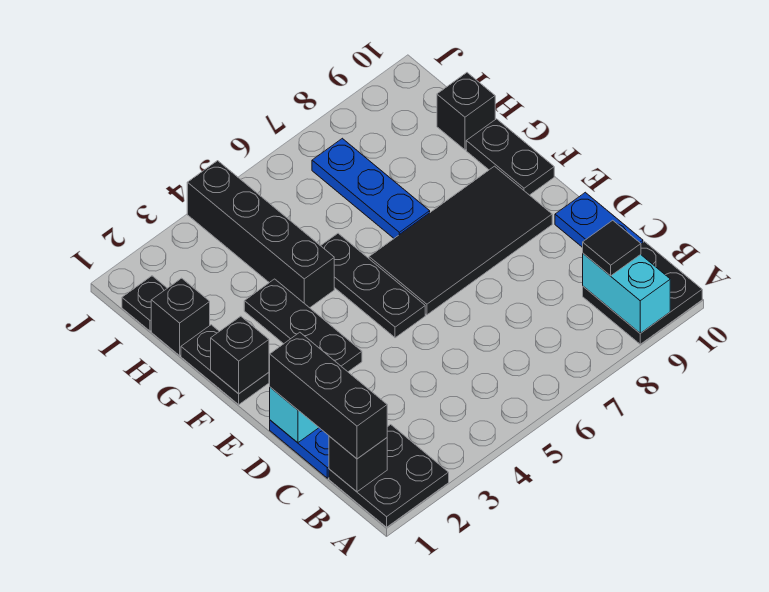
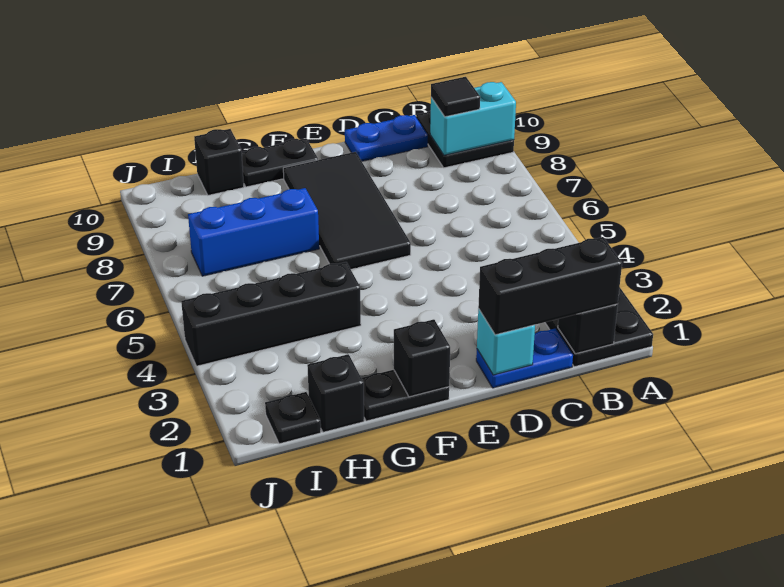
black 1x3 plate [244,279,362,372] -> none
black 1x3 plate [321,233,425,338] -> none
blue 1x3 plate [312,138,430,238] -> blue 1x3 brick [188,188,319,276]

